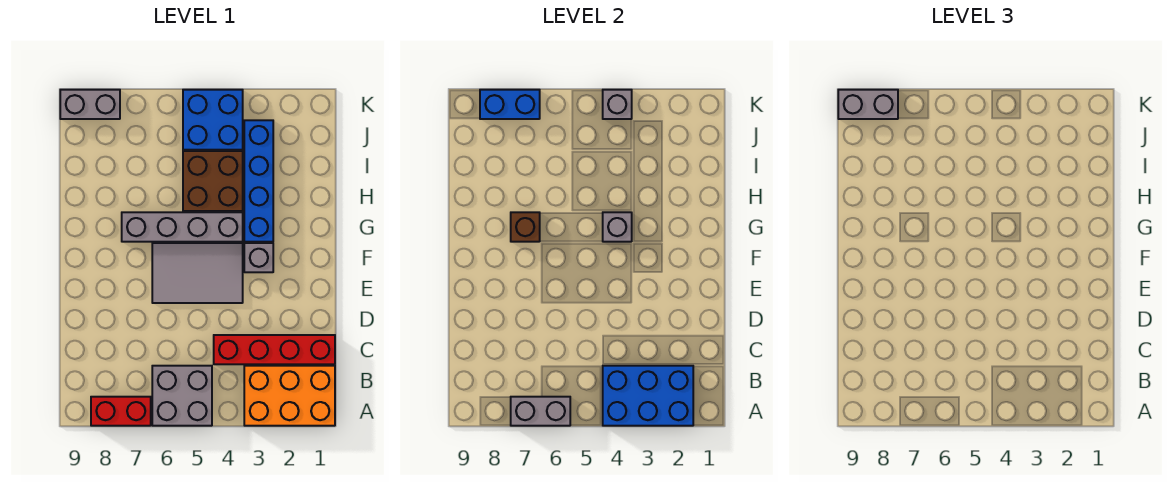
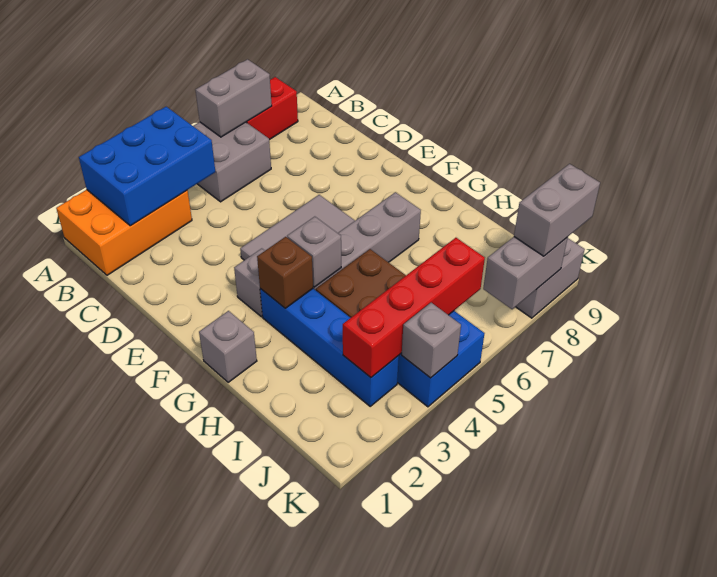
red 1x4 brick [214,335,335,364] -> red 1x4 brick moved to [343,238,485,377]
none -> grey 1x1 brick [199,311,257,383]
brown 1x1 brick [511,212,540,242] -> brown 1x1 brick moved to [257,237,313,308]
blue 1x2 brick [480,90,540,119] -> grey 1x2 brick [483,237,568,309]

